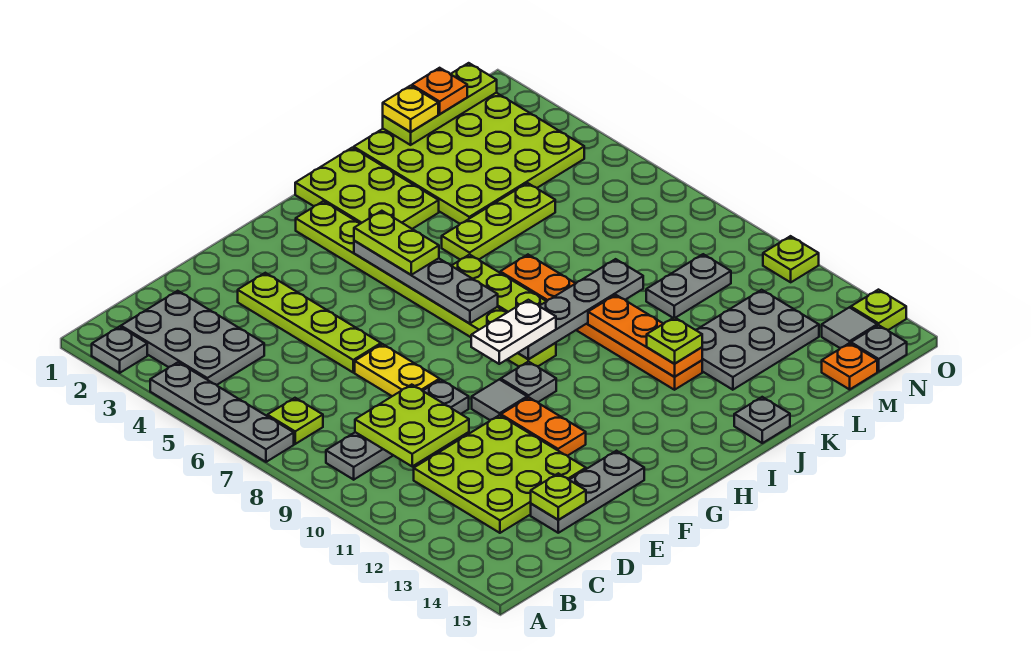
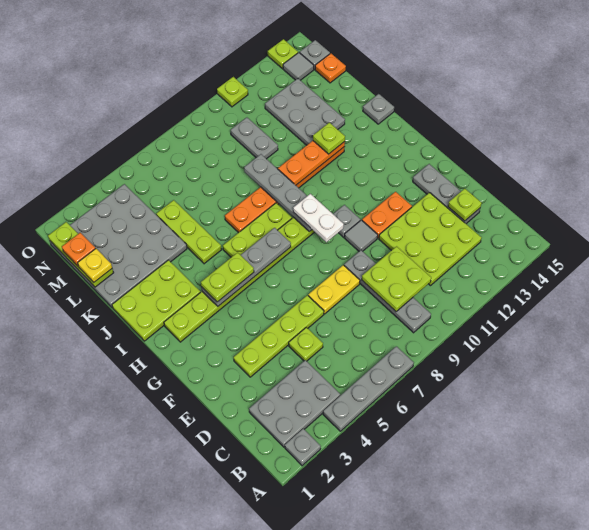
lime 1x1 plate [267,398,323,444] -> lime 1x1 plate moved to [289,327,323,361]
lime 4x4 plate [354,93,584,224] -> grey 4x4 plate [50,184,187,308]

